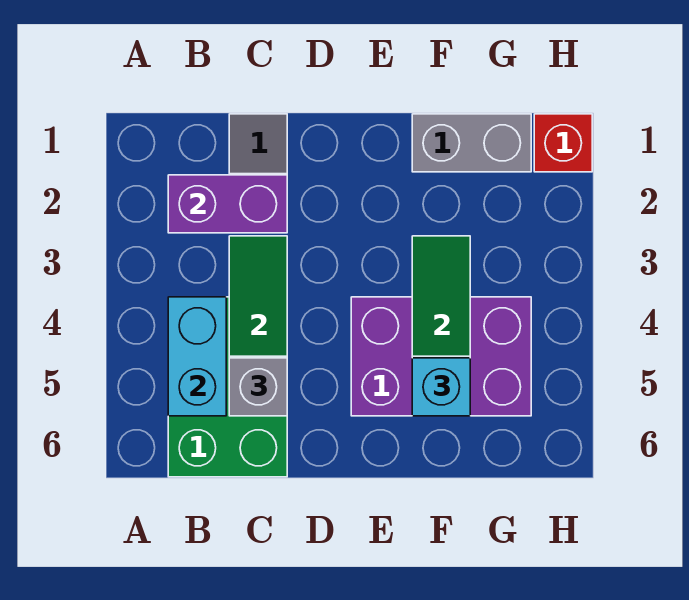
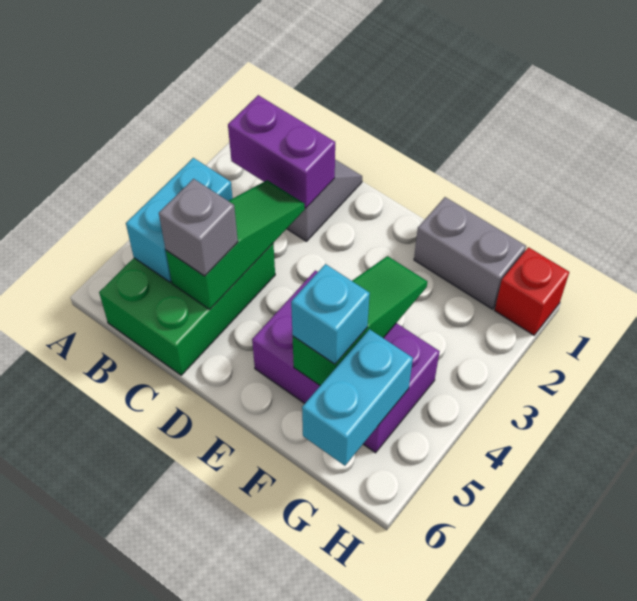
none -> cyan 1x2 brick [302,329,413,466]

